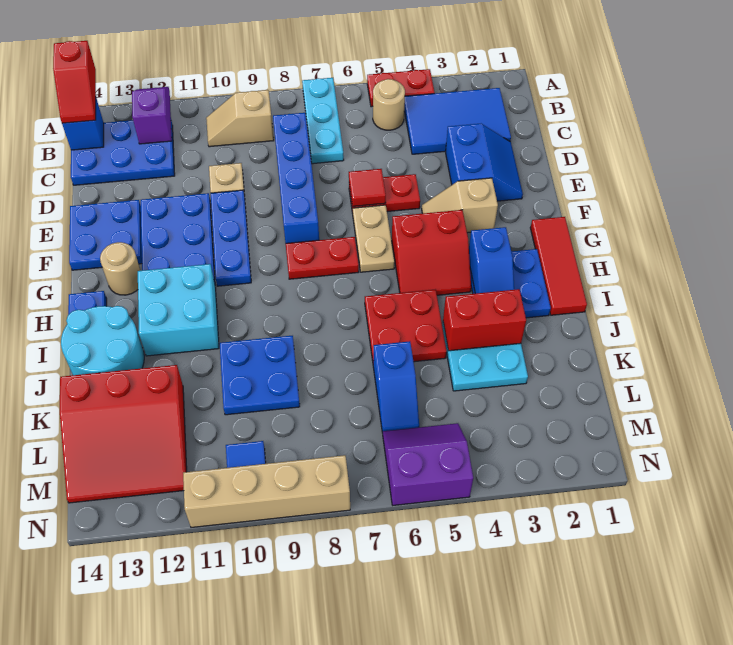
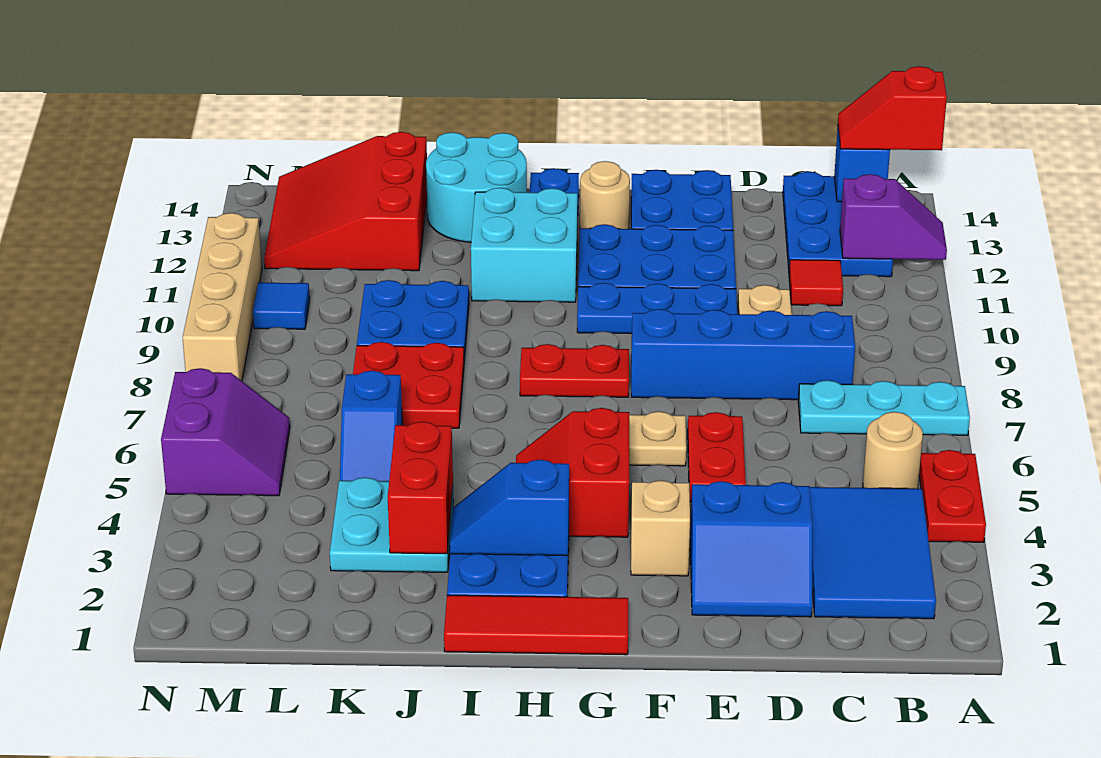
tan 1x2 slope [206,90,274,147] -> none
red 1x1 tile [349,169,386,206] -> red 1x1 tile moved to [789,260,843,306]
red 1x2 plate [286,237,359,279] -> red 1x2 plate turned to [520,344,629,397]
red 2x2 plate [365,290,446,362] -> red 2x2 plate moved to [353,342,464,428]
blue 1x2 slope [373,341,419,433] -> blue 1x2 slope turned to [340,371,402,481]

